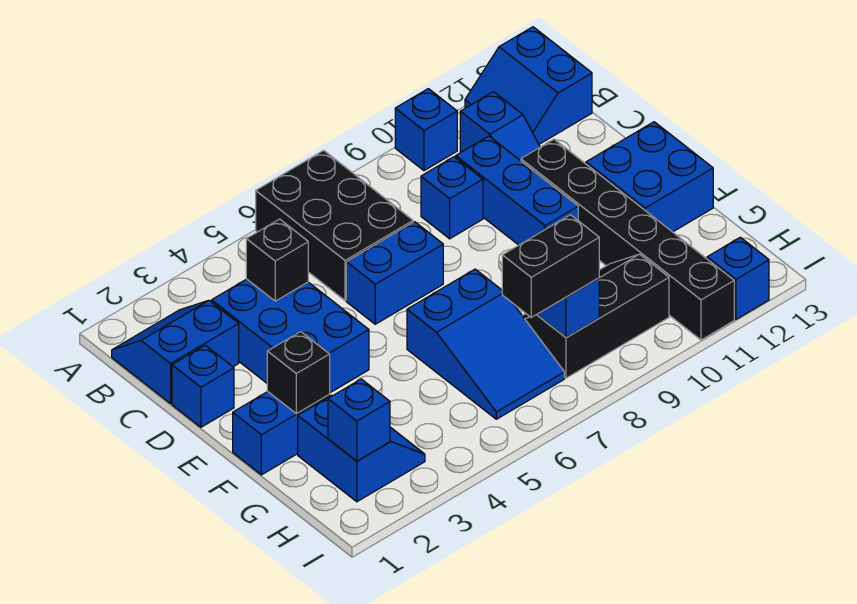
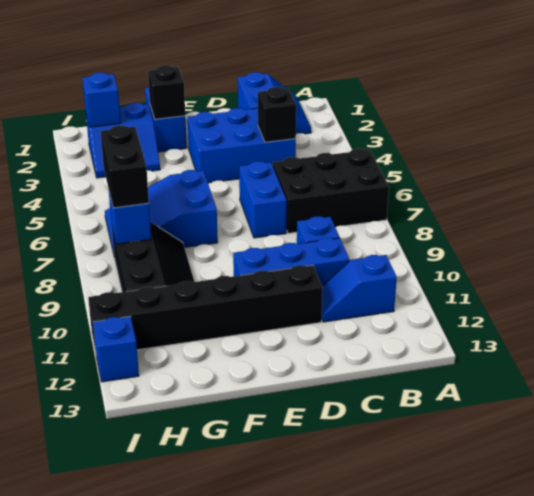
blue 1x1 brick [395,89,457,171] -> none
blue 2x2 slope [465,27,592,144] -> none
blue 1x1 brick [172,345,234,427] -> none
blue 2x2 brick [586,122,713,232] -> none

